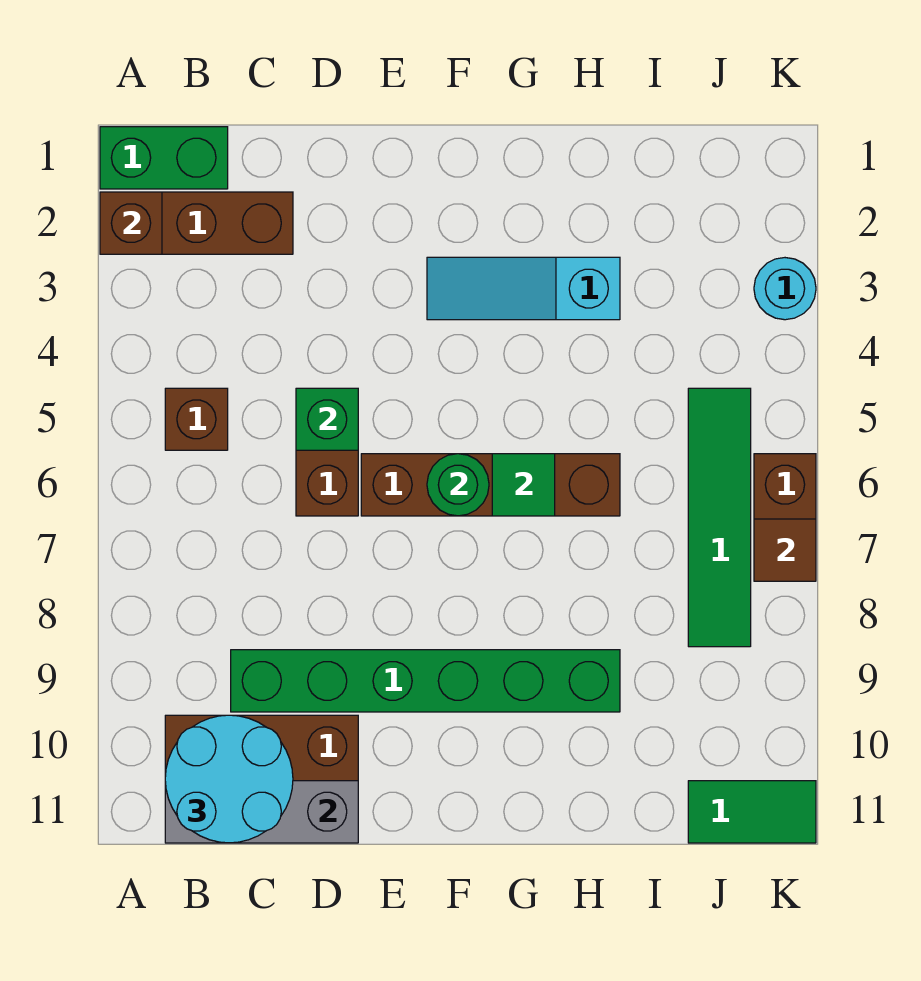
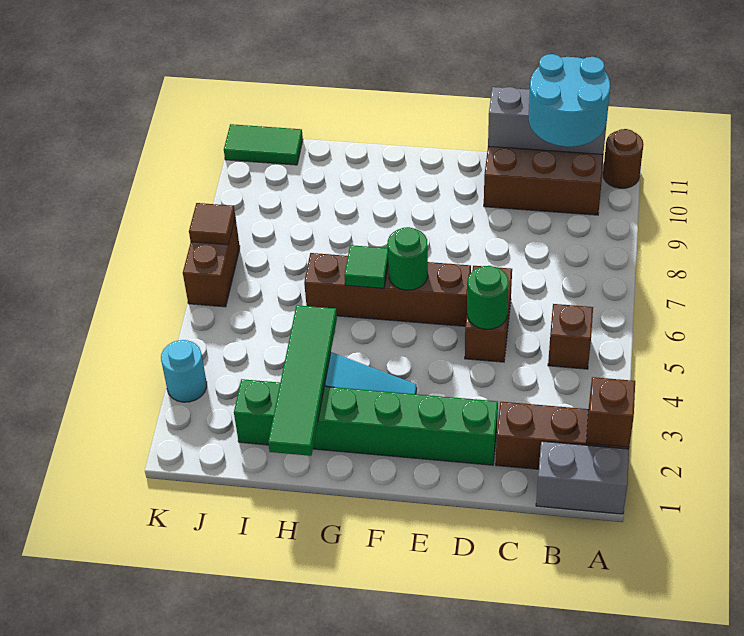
green 1x2 brick [100,127,228,189] -> grey 1x2 brick [536,441,629,514]
none -> brown 1x1 round brick [603,129,644,188]
green 1x6 brick [231,650,620,712] -> green 1x6 brick moved to [234,379,498,465]
green 1x1 brick [296,388,358,450] -> green 1x1 round brick [467,266,509,329]
green 1x4 tile [688,388,751,647] -> green 1x4 tile moved to [268,305,337,456]

